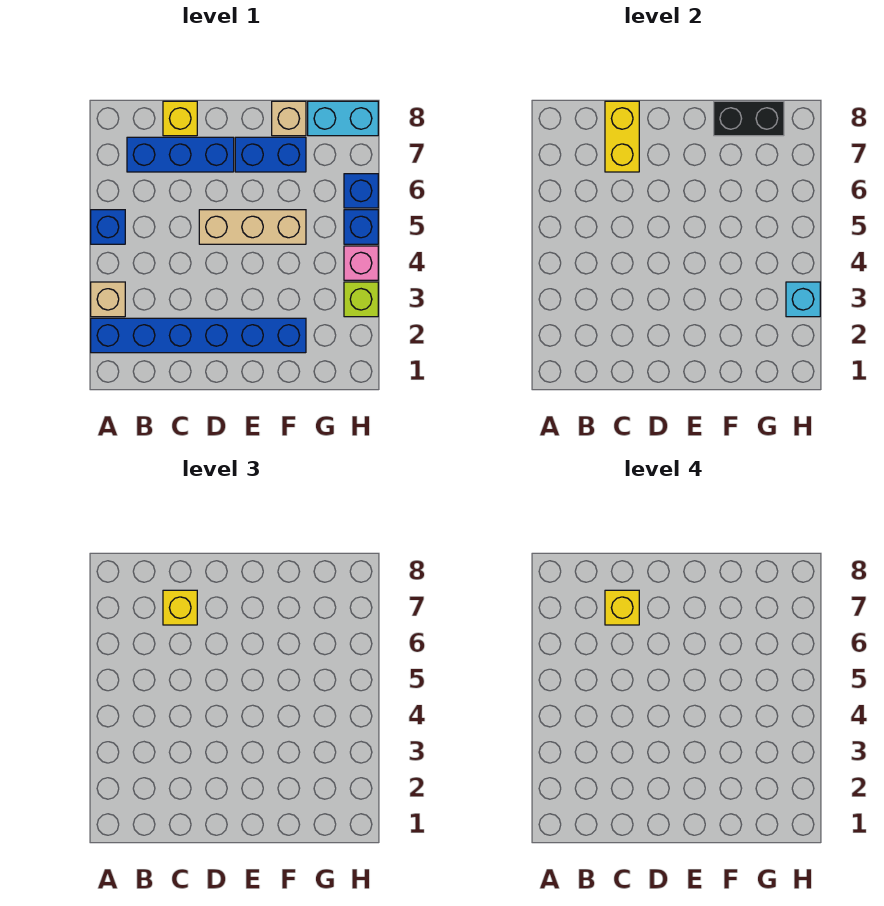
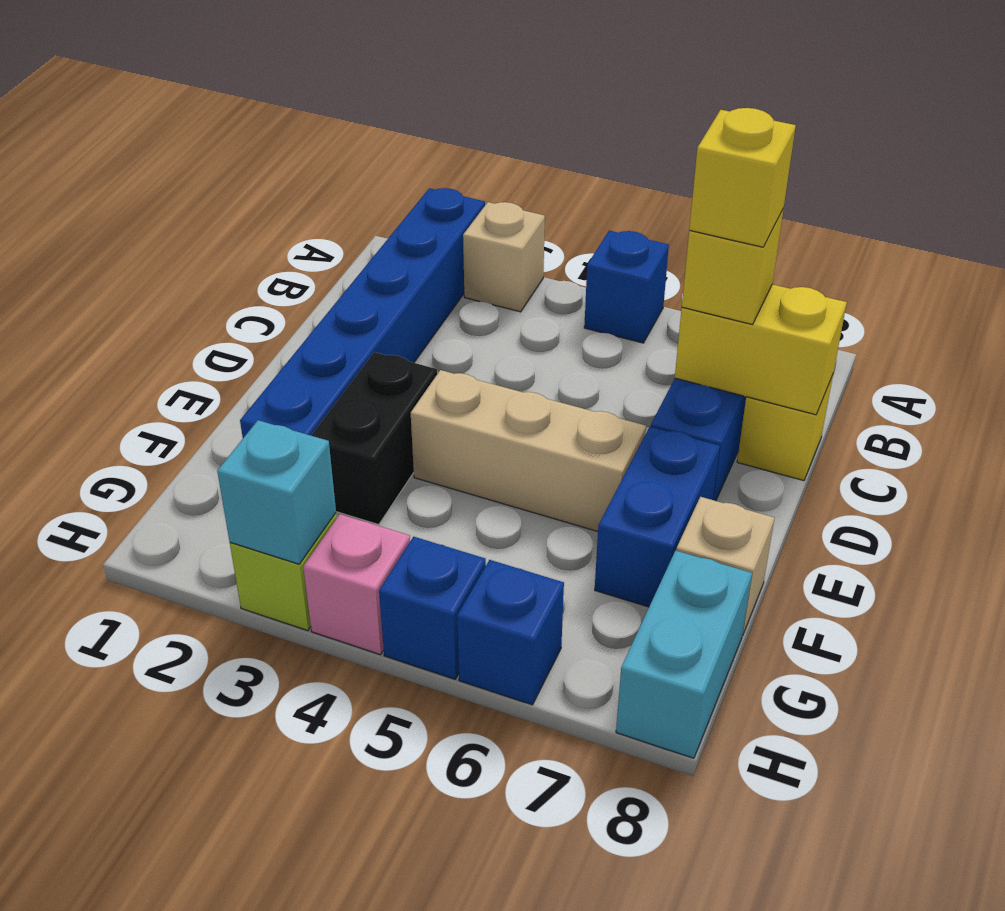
tan 1x3 brick [199,210,306,244] -> tan 1x3 brick turned to [411,370,646,531]
black 1x2 brick [714,101,784,136] -> black 1x2 brick moved to [311,352,437,525]

